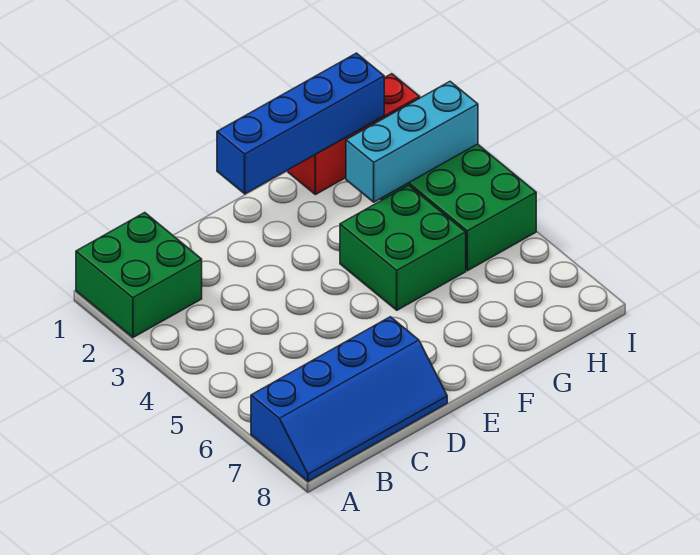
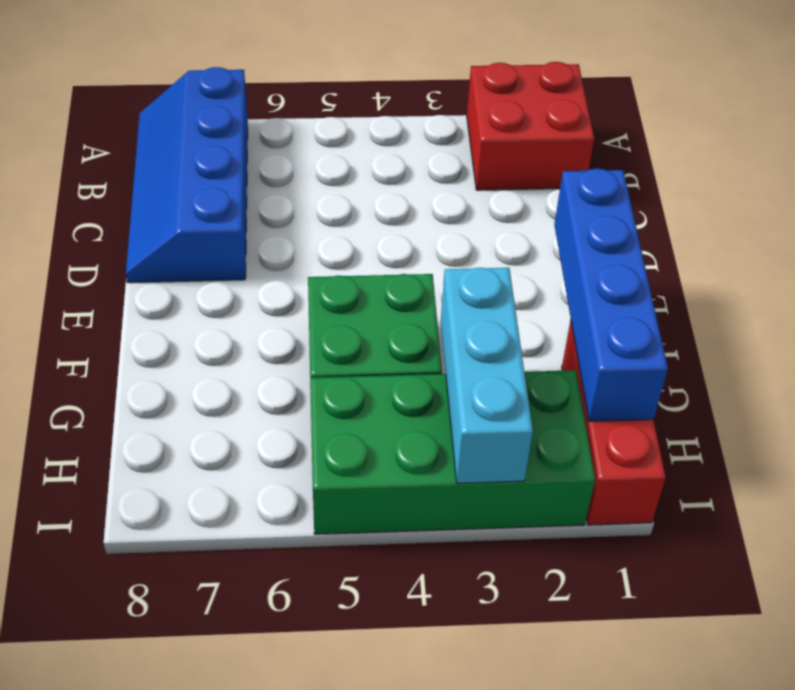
green 2x2 brick [76,213,202,338] -> red 2x2 brick [467,62,594,190]

